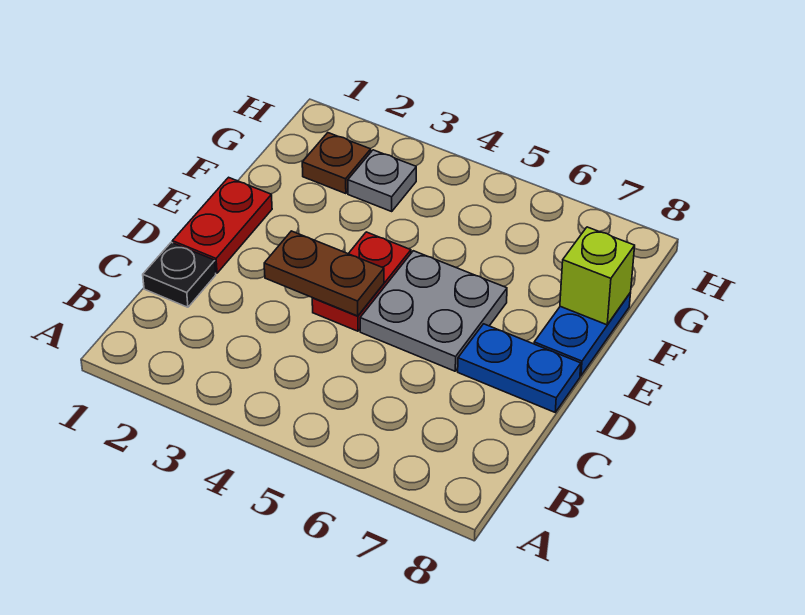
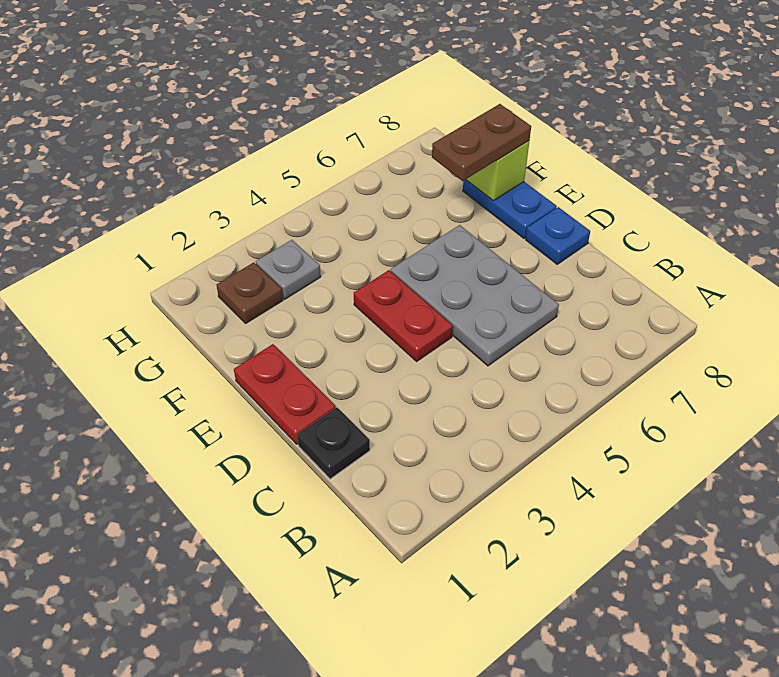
brown 1x2 plate [264,231,384,316] -> brown 1x2 plate moved to [432,104,531,181]
grey 2x2 plate [360,251,507,371] -> grey 2x3 plate [391,225,559,366]
blue 1x2 plate [458,324,581,412] -> blue 1x1 plate [526,207,590,264]

